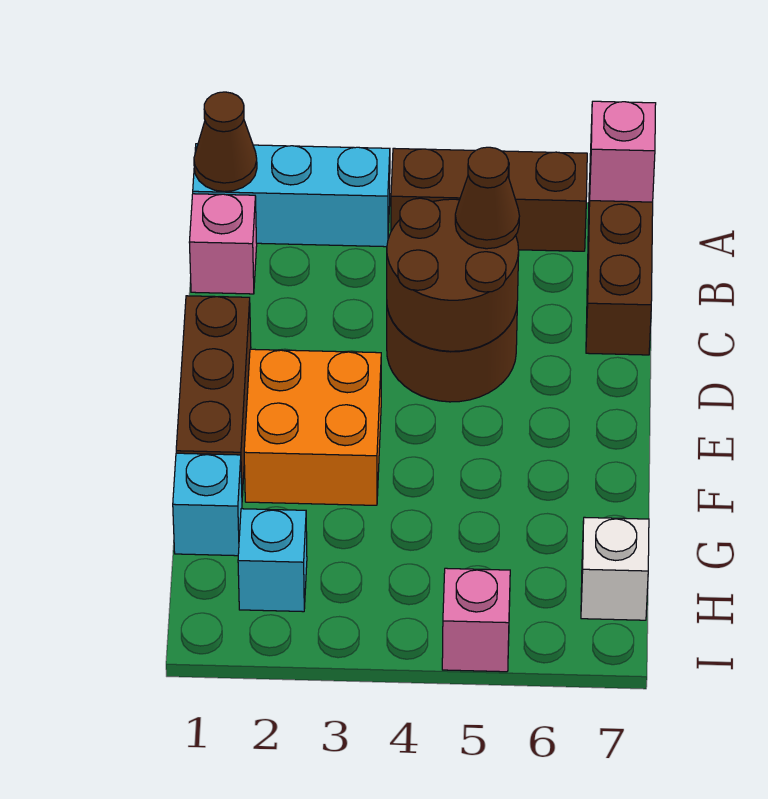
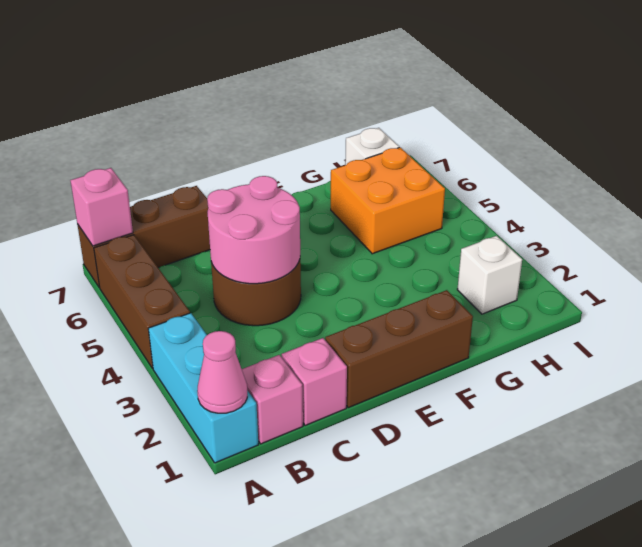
brown 1x1 cone [194,92,257,192] -> pink 1x1 cone [197,331,247,413]
brown 2x2 round brick [387,198,519,351] -> pink 2x2 round brick [207,176,300,284]
brown 1x1 cone [455,147,519,249] -> none
orange 2x2 brick [244,349,381,505] -> orange 2x2 brick moved to [331,147,445,254]
cyan 1x1 brick [173,453,242,556] -> none
cyan 1x1 brick [238,509,307,612] -> white 1x1 brick [457,236,522,314]
pink 1x1 brick [442,568,510,672] -> pink 1x1 brick moved to [281,338,347,426]

